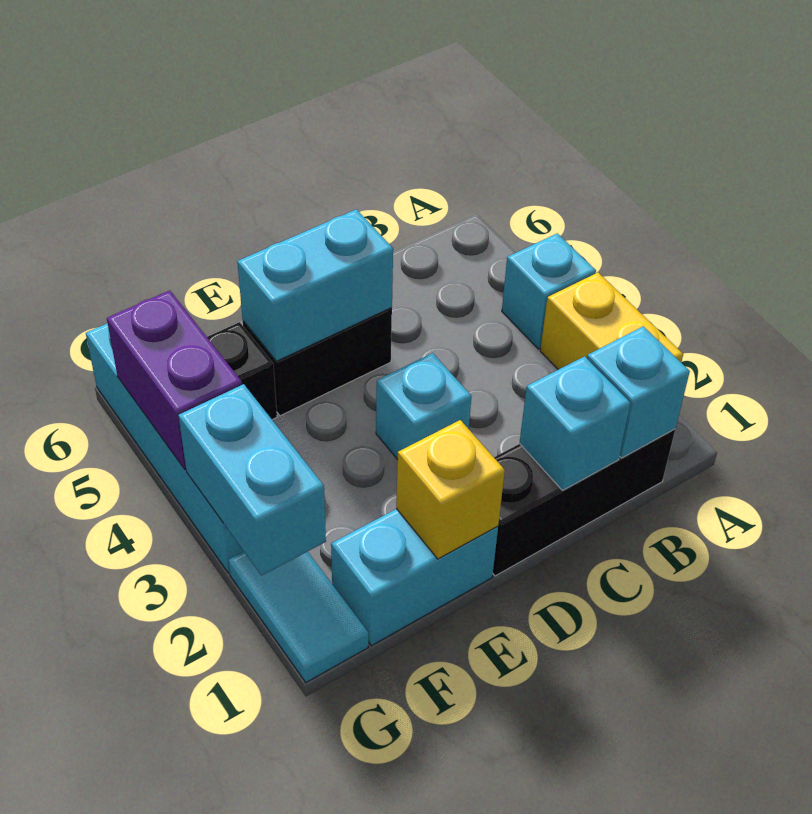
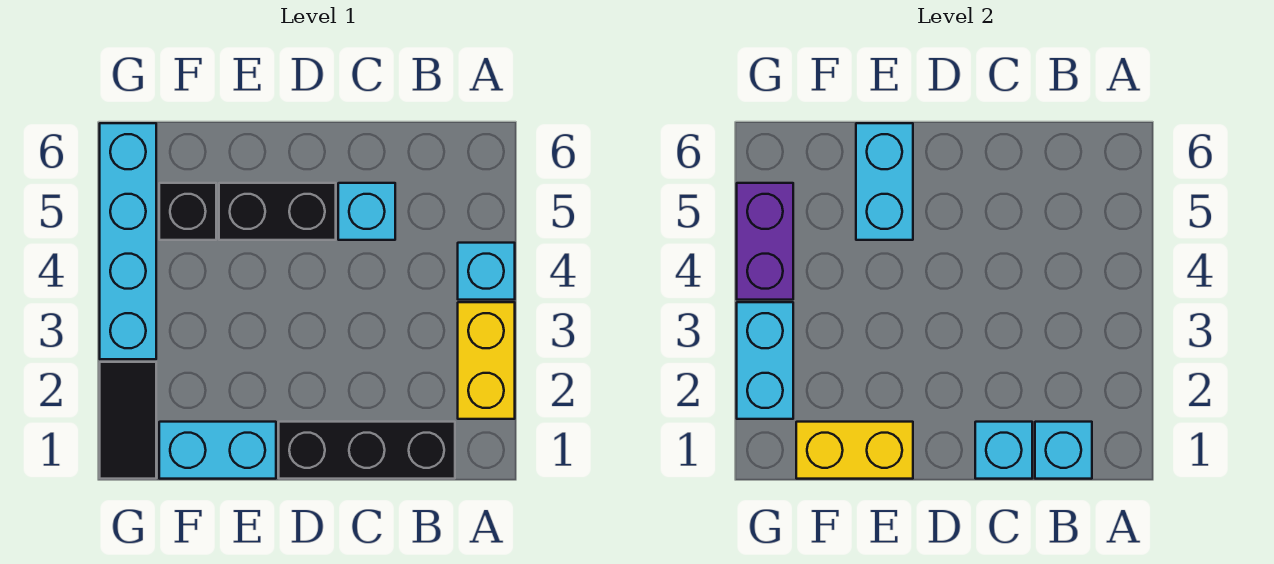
cyan 1x1 brick [376,353,472,459] -> cyan 1x1 brick moved to [338,183,395,240]
cyan 1x2 brick [237,209,393,361] -> cyan 1x2 brick turned to [856,123,913,240]
yellow 1x1 brick [396,420,505,559] -> yellow 1x2 brick [796,422,913,479]
cyan 1x2 tile [228,552,368,683] -> black 1x2 tile [100,362,156,479]

